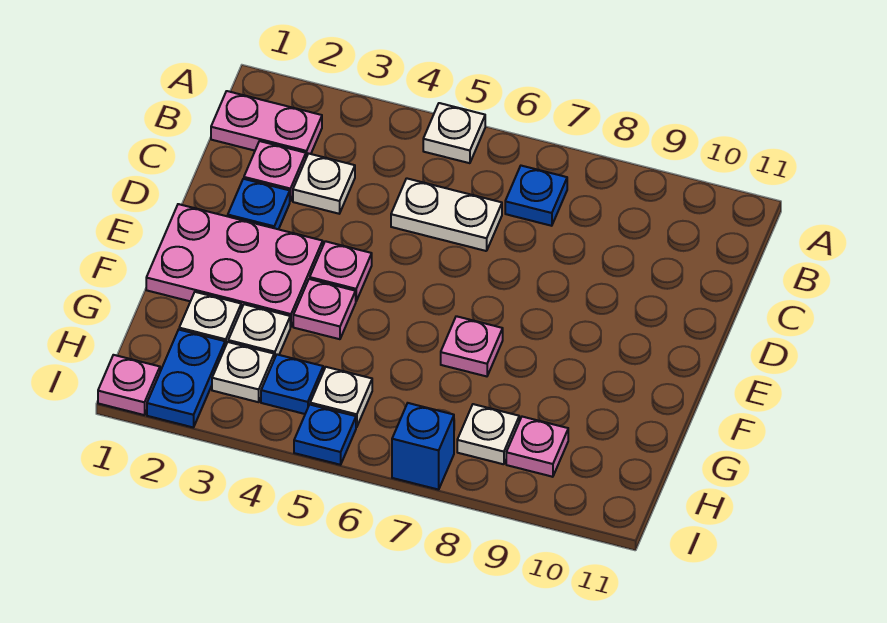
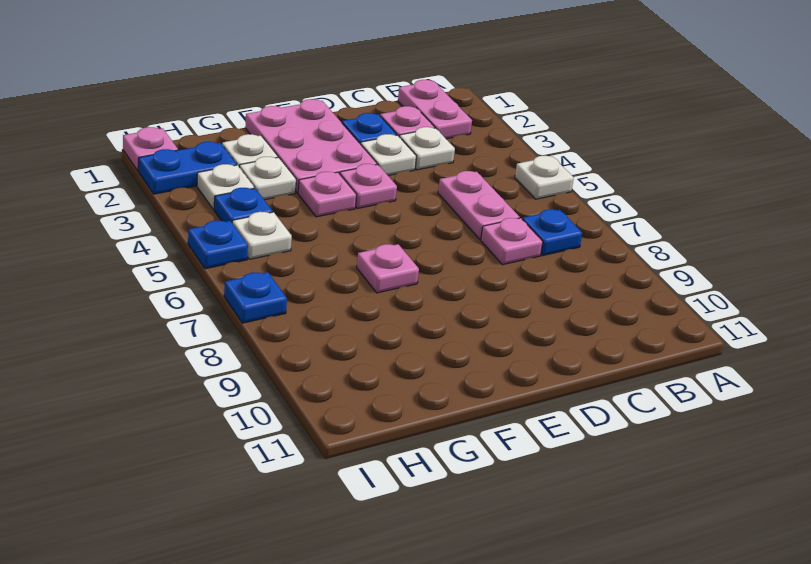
white 1x2 plate [391,178,502,251] -> pink 1x2 plate [438,171,520,240]
white 1x1 plate [457,404,519,464] -> white 1x1 plate moved to [361,134,416,175]
pink 1x1 plate [506,417,568,477] -> pink 1x1 plate moved to [481,218,543,265]
blue 1x1 brick [392,403,454,490] -> blue 1x1 plate [224,272,287,323]

